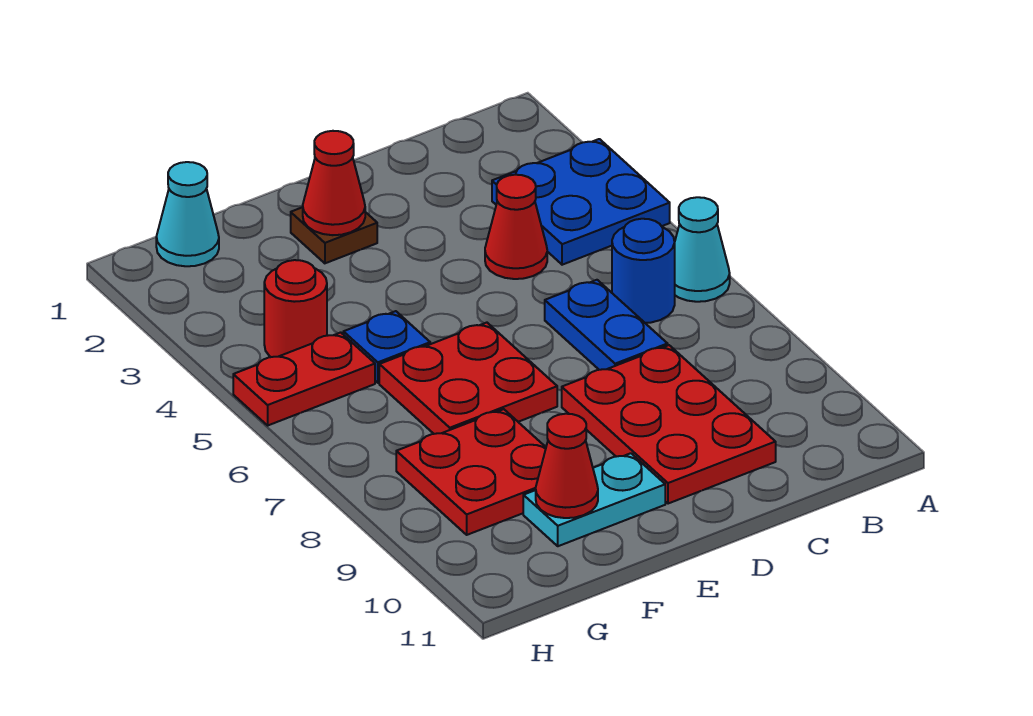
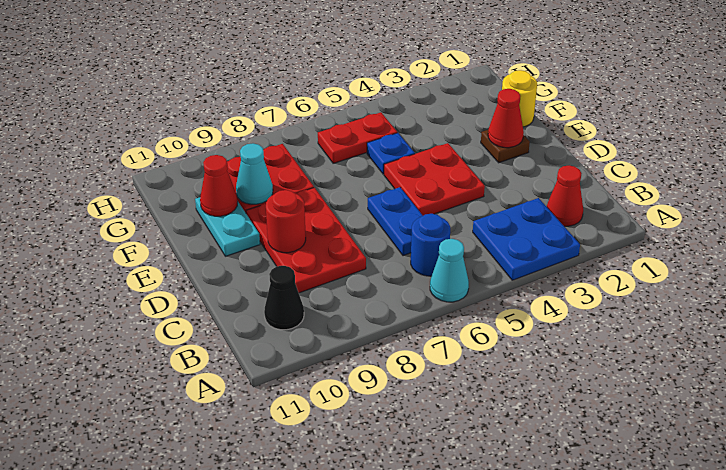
none -> black 1x1 cone [264,266,304,330]
red 1x1 cone [485,175,547,279] -> red 1x1 cone moved to [547,166,583,226]
blue 1x2 plate [545,280,668,370] -> blue 1x2 plate turned to [368,187,423,256]
red 2x3 plate [562,345,776,504] -> red 2x3 plate turned to [246,188,366,293]
red 2x2 plate [379,323,557,434] -> red 2x2 plate moved to [384,143,485,216]
none -> yellow 1x1 round brick [502,70,537,127]
cyan 1x1 cone [156,162,219,266] -> cyan 1x1 cone moved to [236,143,273,204]
red 1x1 round brick [264,260,327,357] -> red 1x1 round brick moved to [266,190,306,253]
red 1x2 plate [233,332,375,425] -> red 1x2 plate turned to [318,112,397,163]

